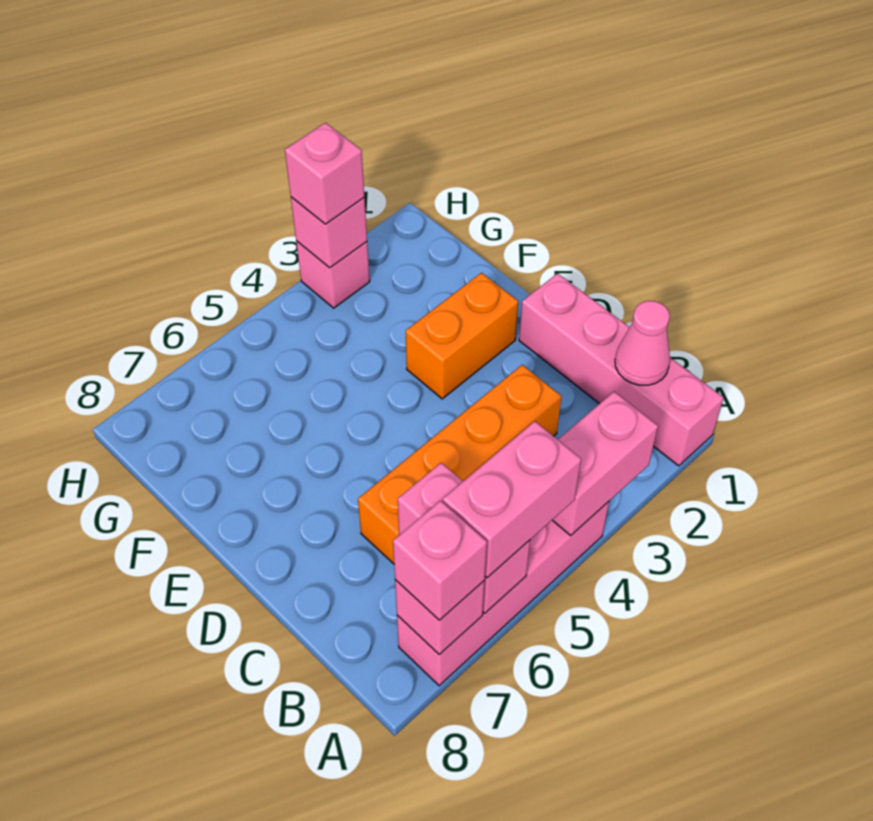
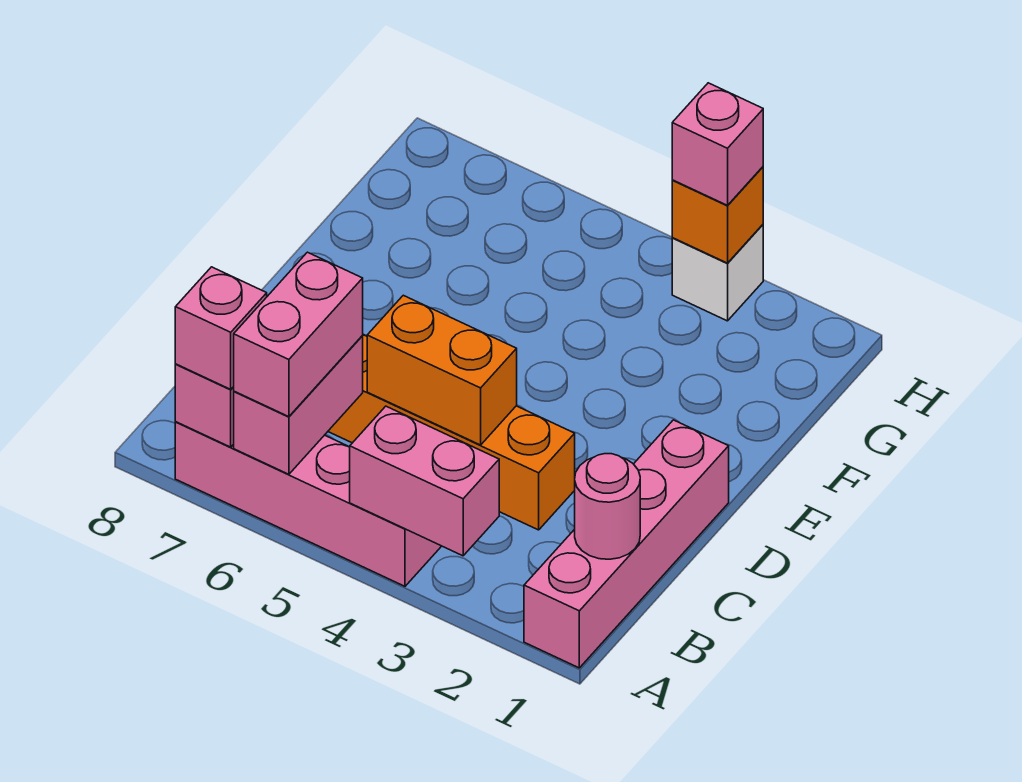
pink 1x2 brick [443,421,581,578] -> pink 1x2 brick turned to [234,252,363,417]
pink 1x1 cone [615,301,670,385] -> pink 1x1 round brick [575,454,640,559]
orange 1x2 brick [406,273,518,399] -> orange 1x2 brick moved to [367,295,517,445]
pink 1x1 brick [296,241,370,308] -> white 1x1 brick [672,225,763,321]
pink 1x1 brick [291,197,367,268] -> orange 1x1 brick [672,167,763,263]

